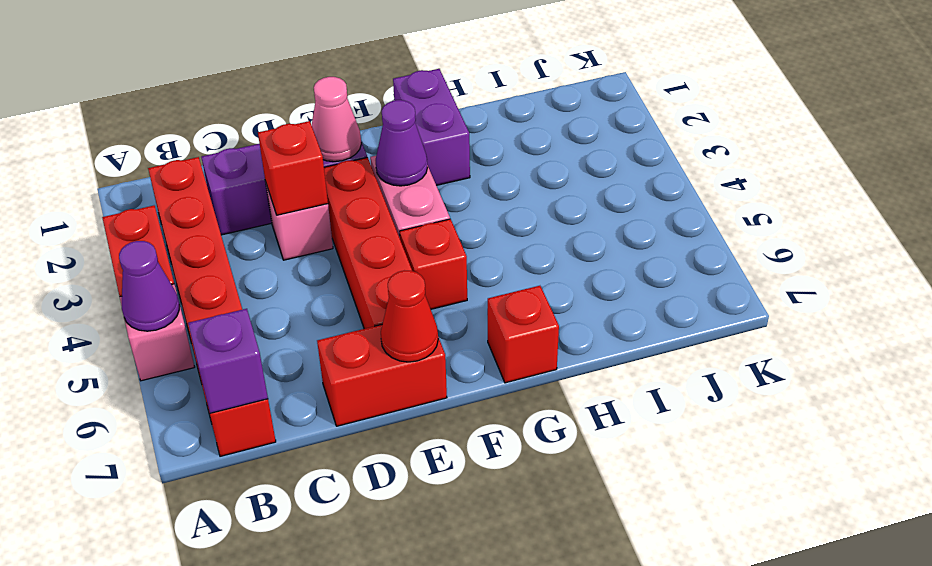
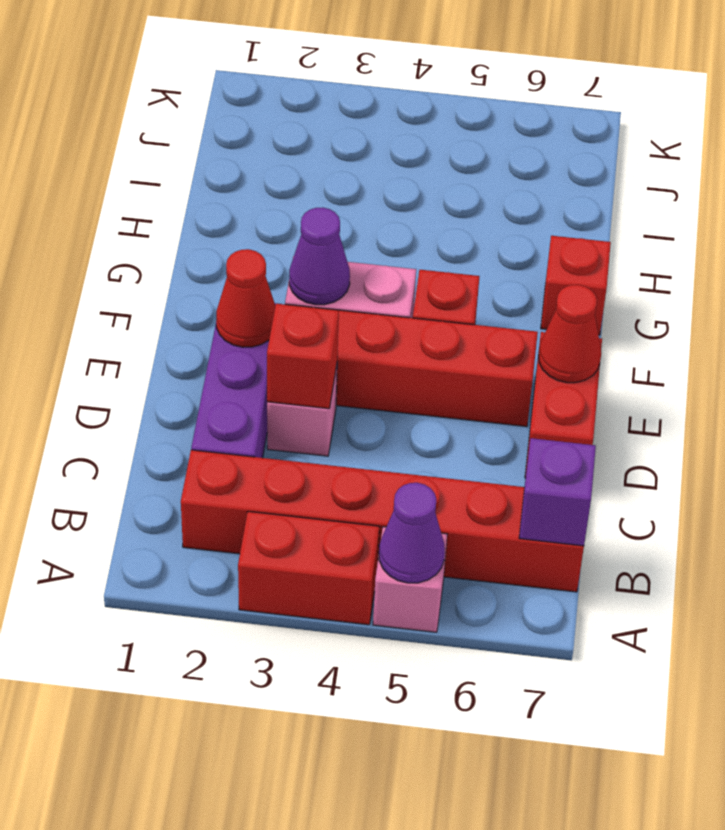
pink 1x1 cone [312,77,361,162] -> red 1x1 cone [216,249,275,347]
purple 1x2 brick [393,69,470,185] -> none

